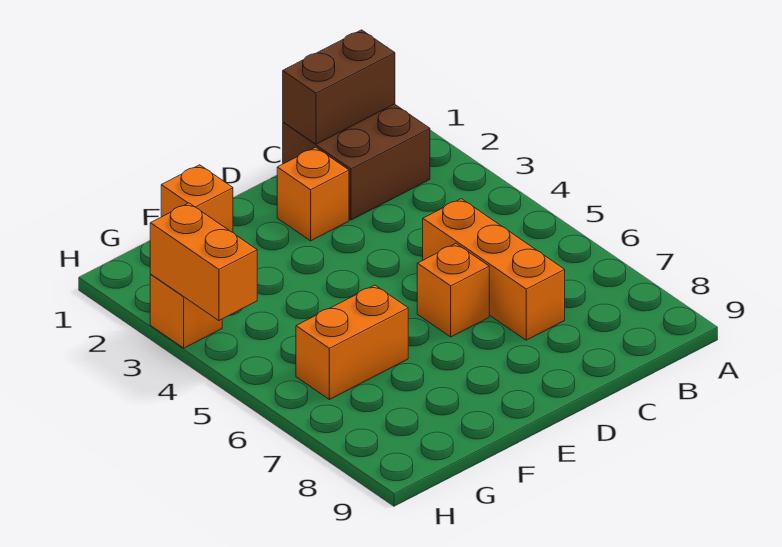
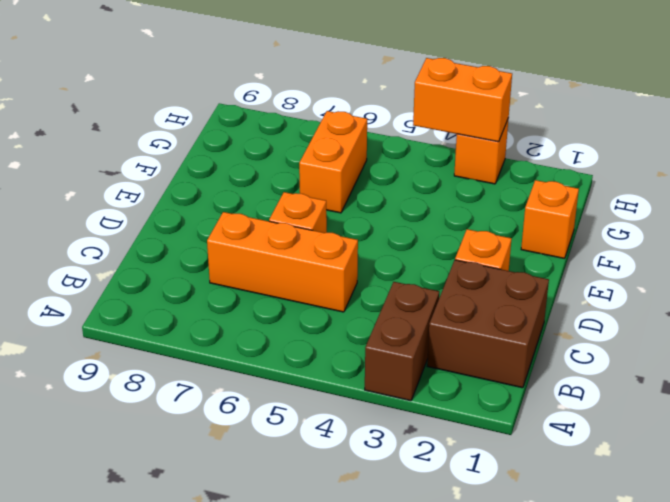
brown 1x2 brick [283,30,395,144] -> brown 1x2 brick moved to [365,282,439,401]

